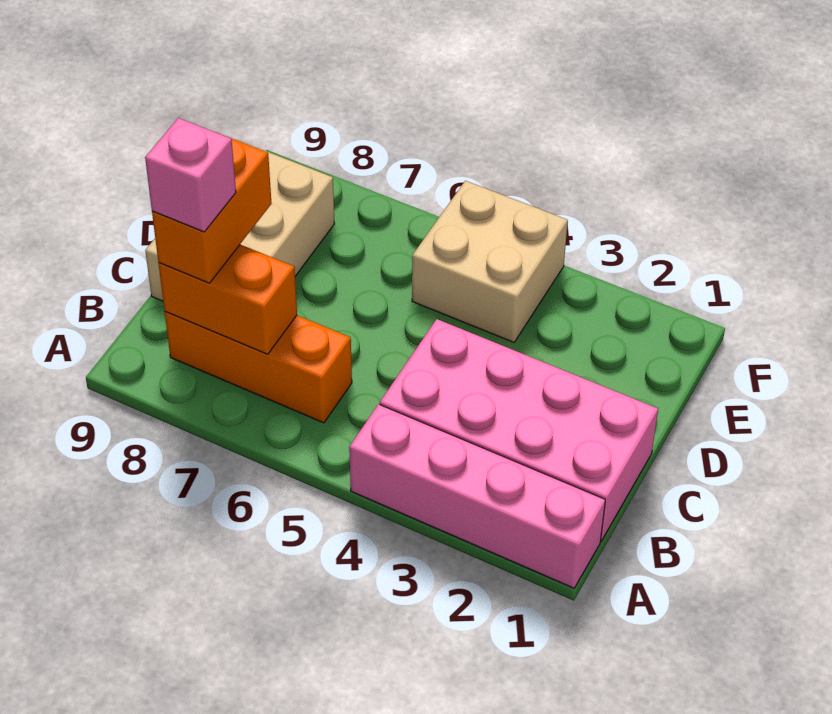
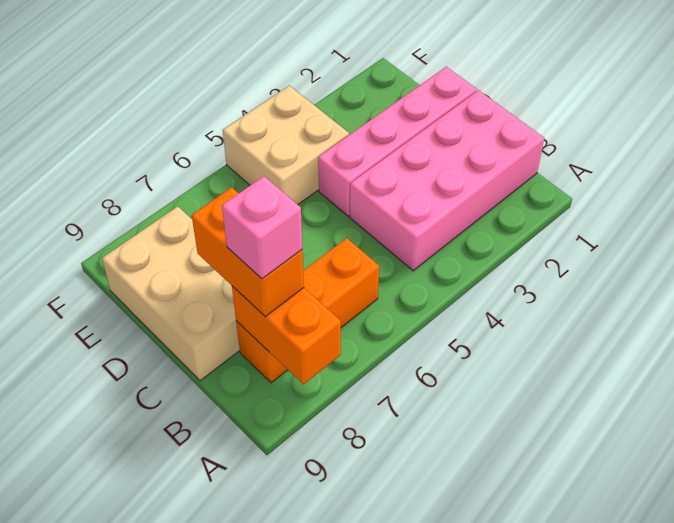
pink 1x4 brick [349,404,605,588] -> pink 1x4 brick moved to [318,67,477,216]
orange 1x2 brick [158,245,297,354] -> orange 1x2 brick turned to [232,286,341,384]

